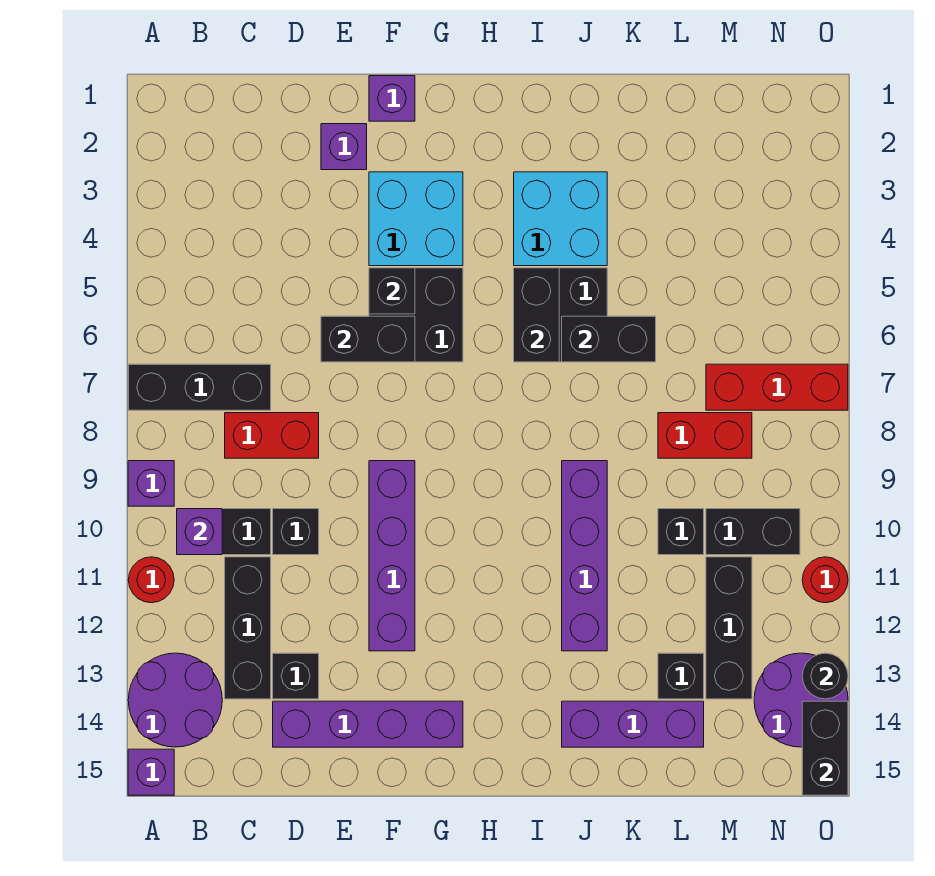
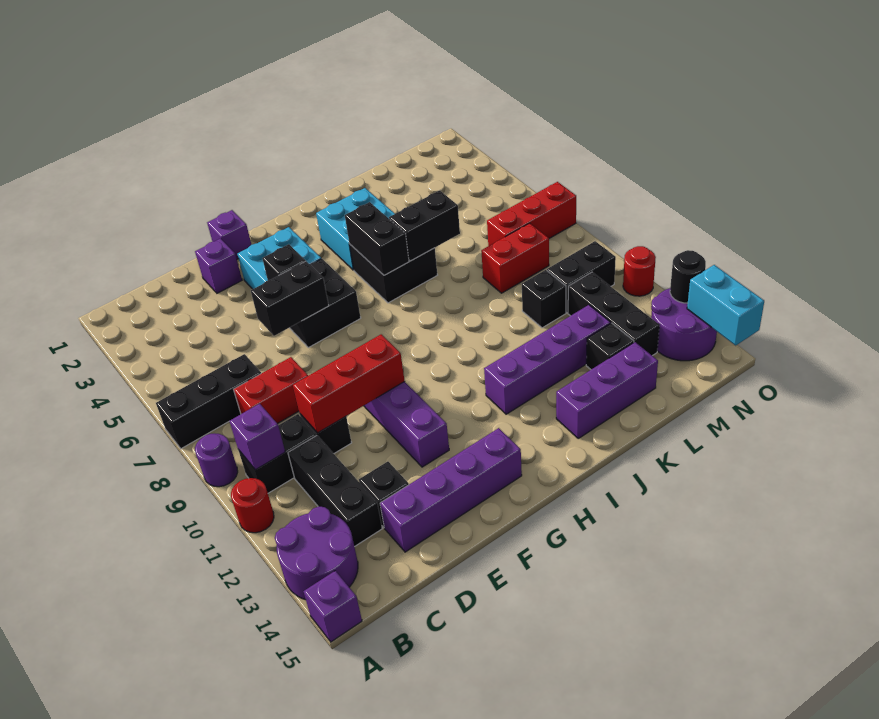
purple 1x1 brick [128,461,174,506] -> purple 1x1 round brick [195,433,238,487]
none -> red 1x3 brick [293,334,405,433]
purple 1x4 brick [562,461,607,651] -> purple 1x4 brick turned to [484,305,611,414]
black 1x2 brick [802,701,848,795] -> cyan 1x2 brick [687,265,764,346]

